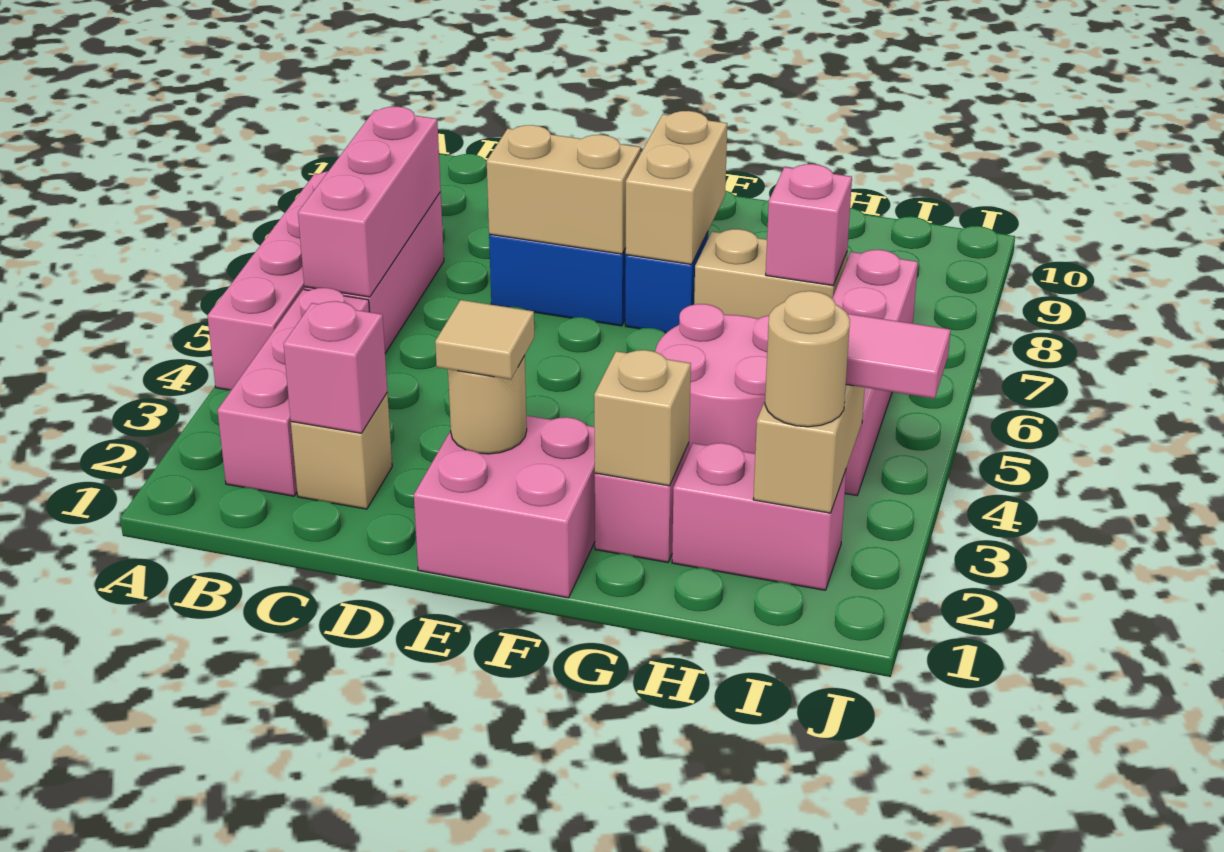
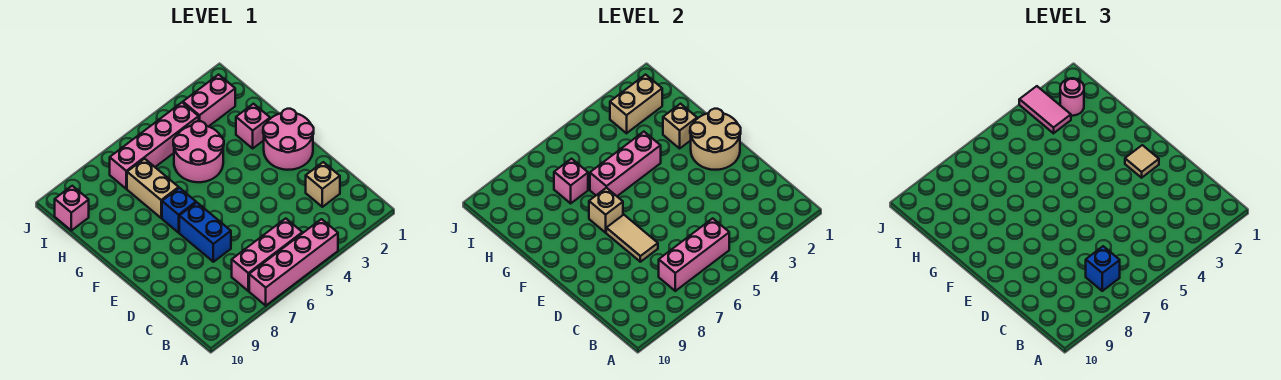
pink 1x3 brick [217,288,369,496] -> pink 1x3 brick moved to [590,132,661,196]
none -> blue 1x1 brick [1086,246,1120,291]
pink 1x1 brick [284,301,387,433] -> pink 1x1 brick moved to [55,186,89,231]
tan 1x2 brick [486,125,641,254] -> tan 1x2 tile [606,215,658,262]
pink 2x2 brick [414,416,595,598] -> pink 2x2 round brick [263,109,314,170]
tan 1x1 round brick [448,356,527,454] -> tan 2x2 round brick [690,109,741,170]
tan 1x2 brick [626,111,727,264] -> tan 1x1 brick [589,188,623,233]
pink 1x2 brick [672,443,846,590] -> pink 1x2 brick turned to [183,75,235,127]
tan 1x1 round brick [765,291,850,427] -> pink 1x1 round brick [1060,78,1084,116]

